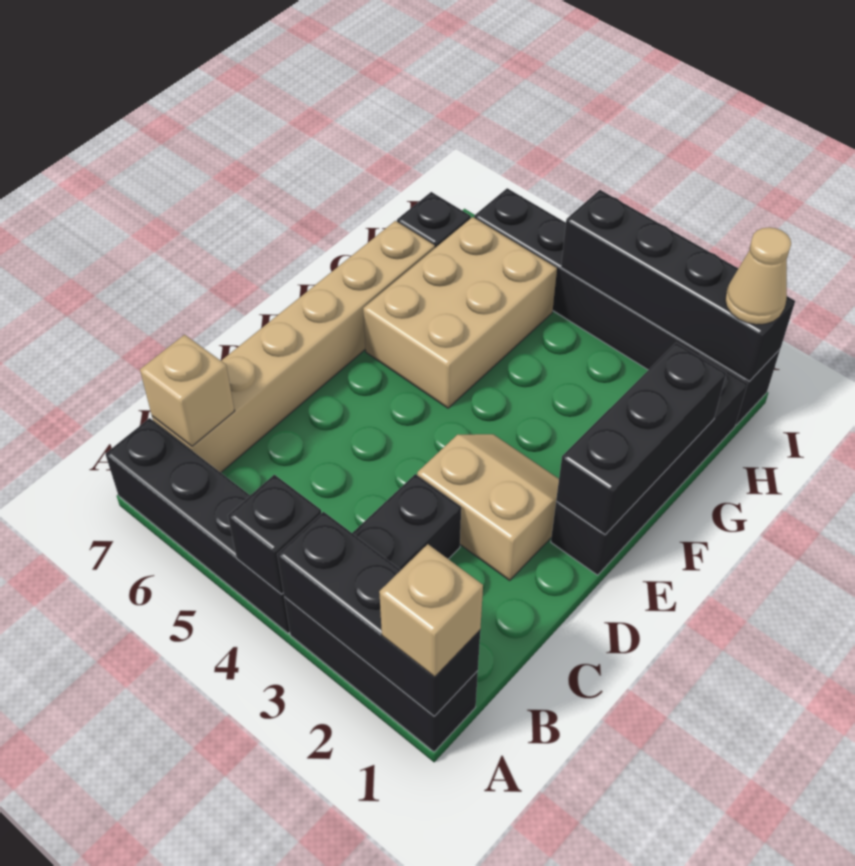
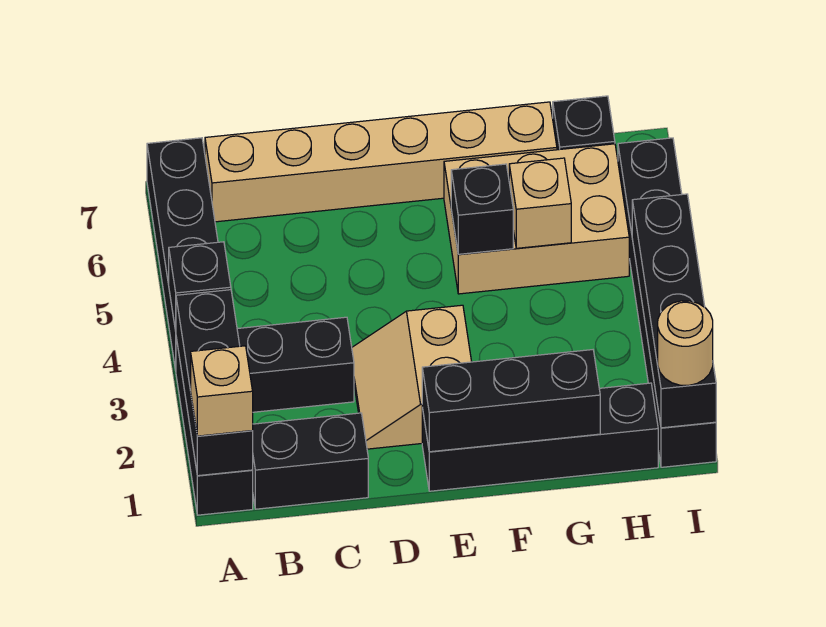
none -> black 1x2 brick [253,413,368,509]
tan 1x1 brick [140,335,235,446] -> tan 1x1 brick moved to [509,158,571,248]
tan 2x2 slope [417,434,559,580] -> tan 2x2 slope turned to [352,305,472,449]
none -> black 1x1 brick [451,164,513,254]
tan 1x1 cone [725,227,791,325] -> tan 1x1 round brick [658,301,713,386]

